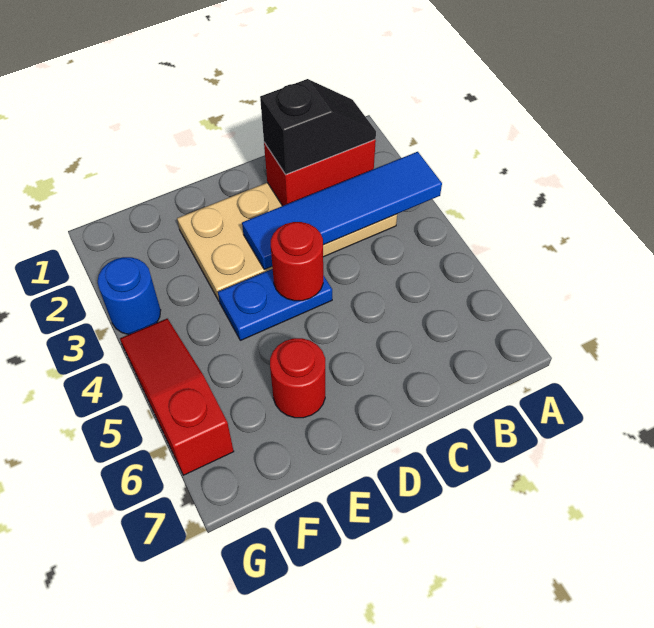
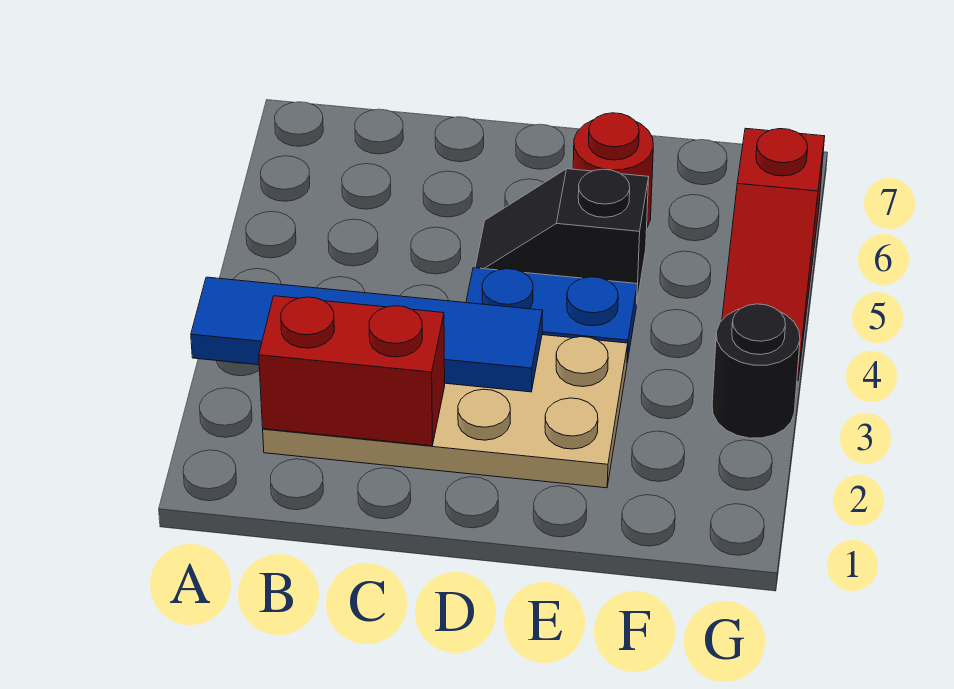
black 1x2 slope [260,79,376,174] -> black 1x2 slope moved to [475,169,649,300]
red 1x1 round brick [271,222,323,301] -> none
blue 1x1 round brick [98,257,161,335] -> black 1x1 round brick [712,304,800,438]

